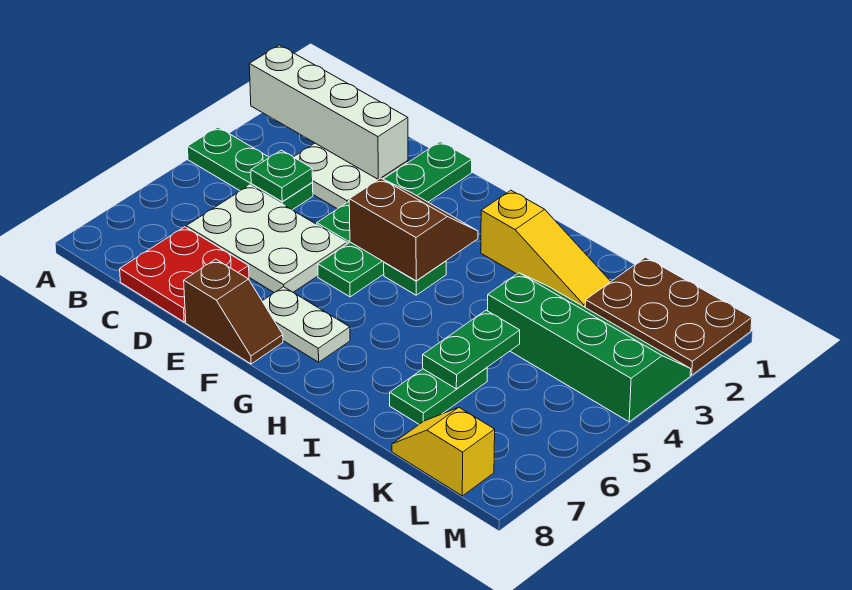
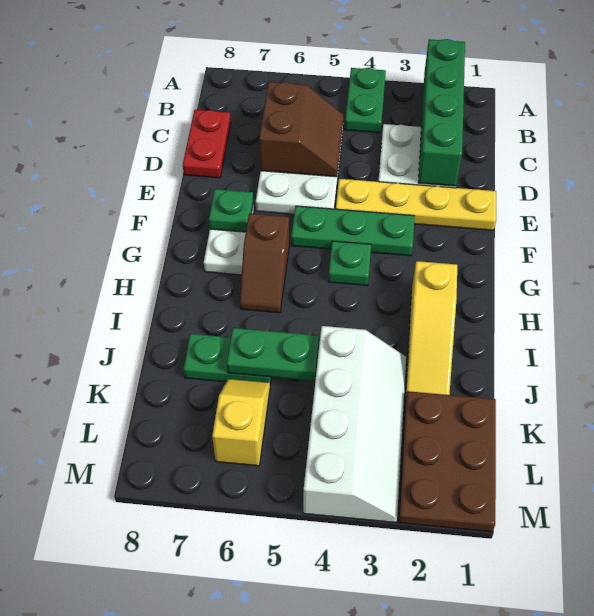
white 1x4 brick [249,45,408,179] -> green 1x4 brick [418,39,465,186]
green 1x3 plate [187,127,313,210] -> green 1x2 plate [345,68,386,133]
green 1x1 plate [251,150,313,202] -> green 1x1 plate moved to [209,189,253,232]
red 2x2 plate [120,227,249,322] -> red 1x2 plate [183,110,231,178]
green 1x4 plate [317,142,472,244] -> yellow 1x4 plate [336,179,496,230]
brown 1x2 slope [184,259,283,364] -> brown 1x2 slope moved to [240,214,289,313]
brown 2x2 slope [349,178,478,281] -> brown 2x2 slope moved to [259,82,344,177]
green 2x4 slope [488,273,691,422] -> white 2x4 slope [303,326,406,523]
yellow 1x2 slope [392,407,495,496] -> yellow 1x2 slope moved to [212,379,270,466]

